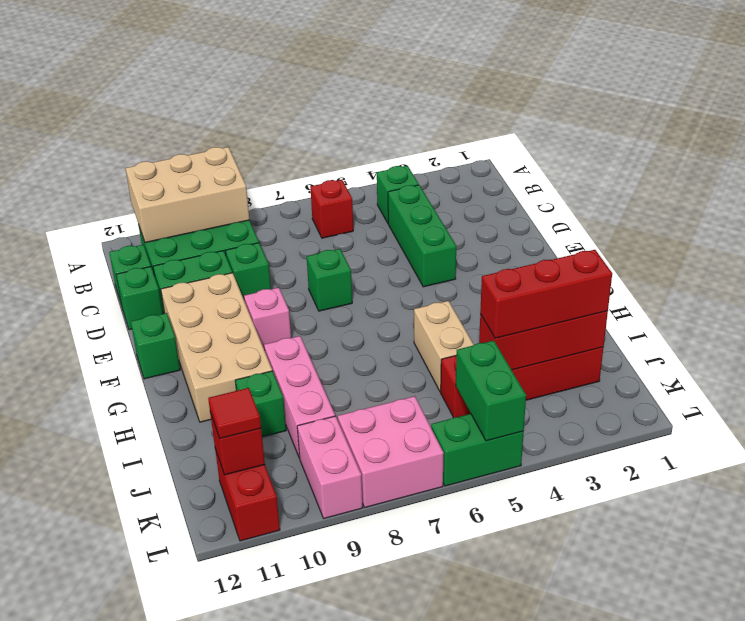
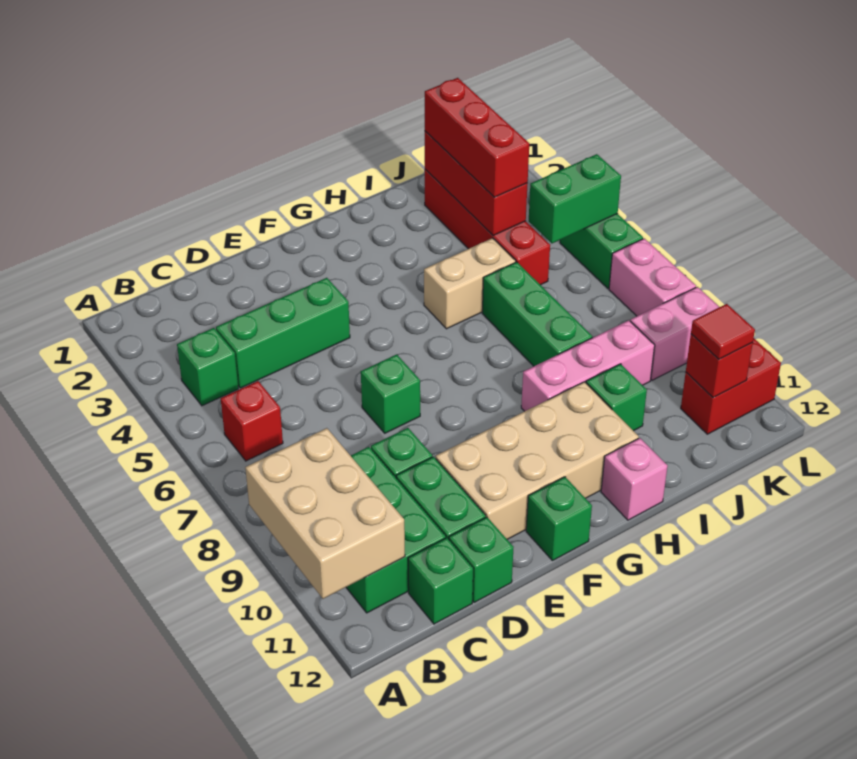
pink 1x1 brick [244,288,291,348] -> pink 1x1 brick moved to [601,438,667,520]
none -> green 1x3 brick [482,262,592,366]
pink 2x2 brick [338,396,444,507] -> pink 1x2 brick [609,238,696,316]

